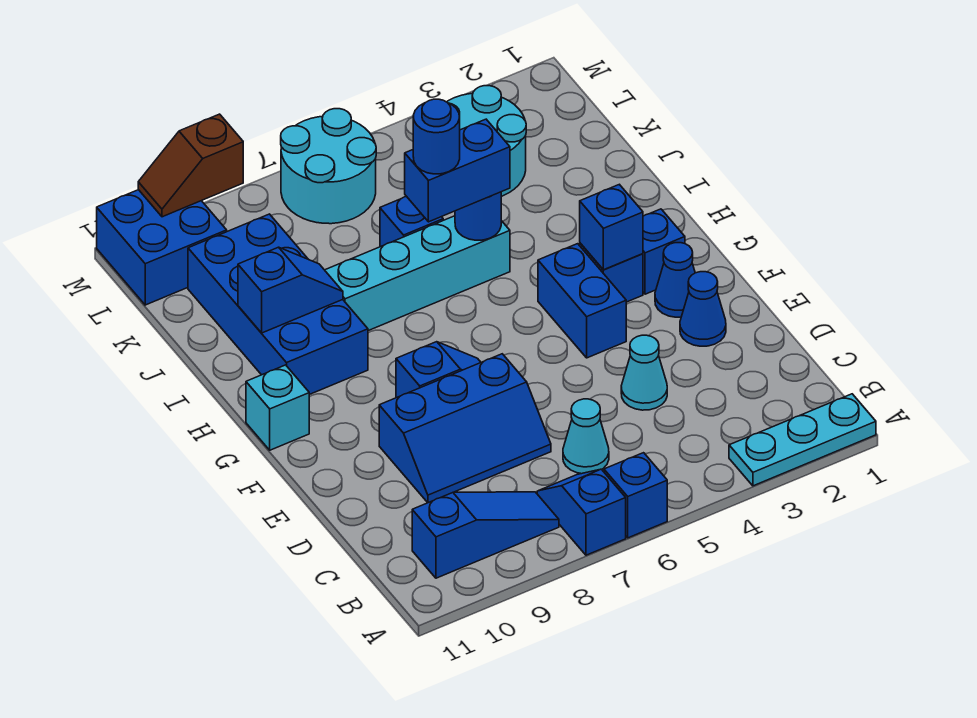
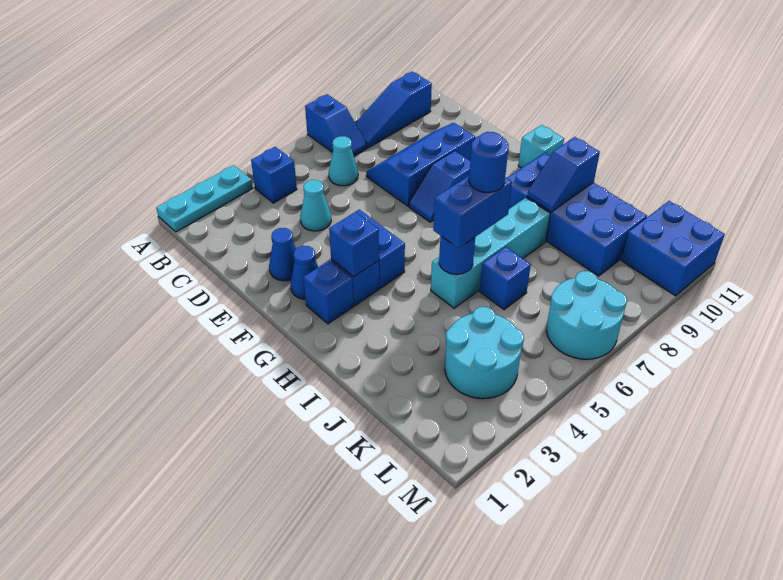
blue 1x1 brick [604,453,667,538] -> blue 1x1 brick moved to [251,147,297,203]
brown 1x2 slope [138,114,243,217] -> none

